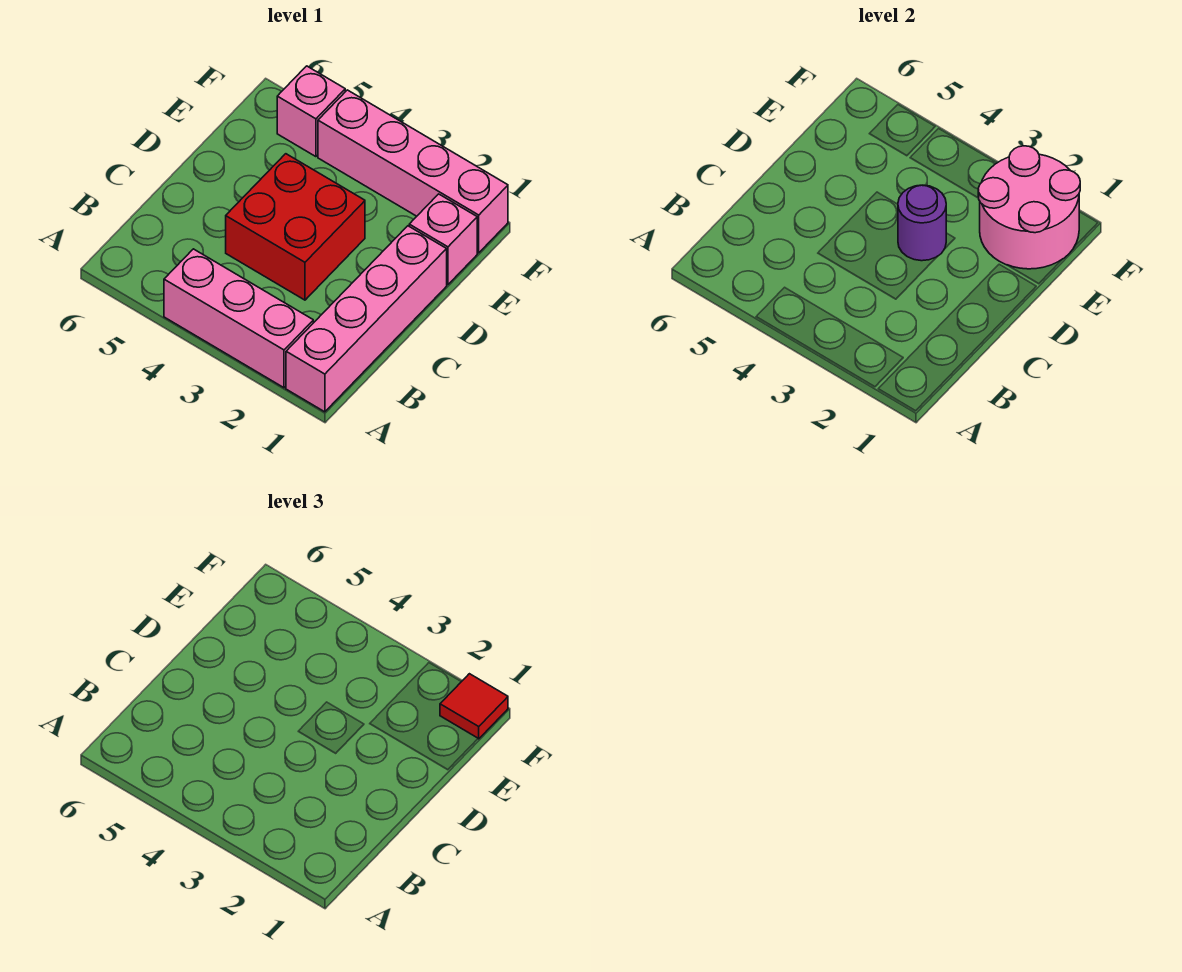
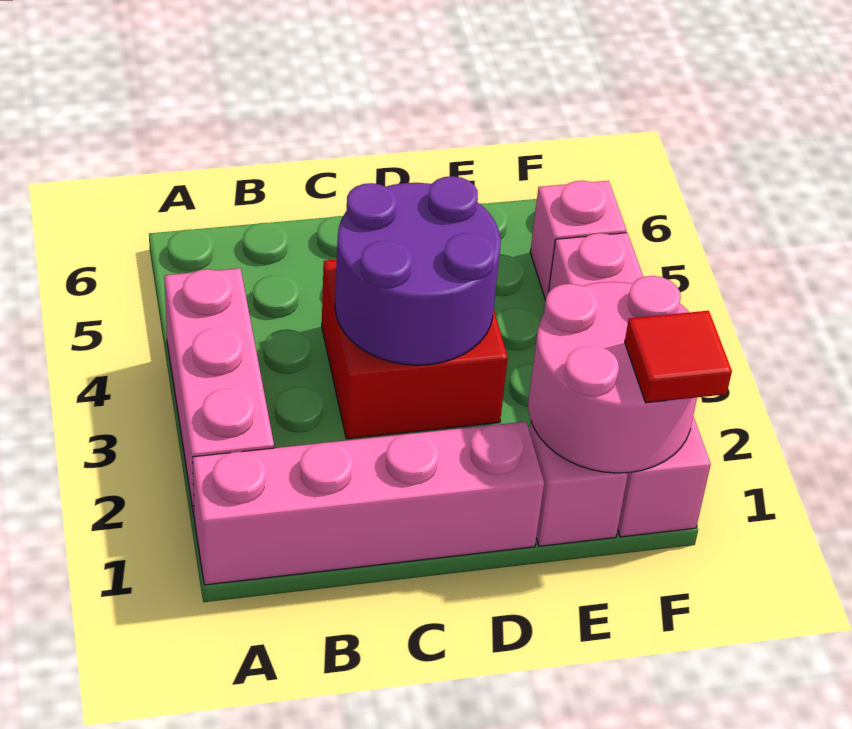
purple 1x1 round brick [898,185,946,261] -> purple 2x2 round brick [335,176,501,365]

